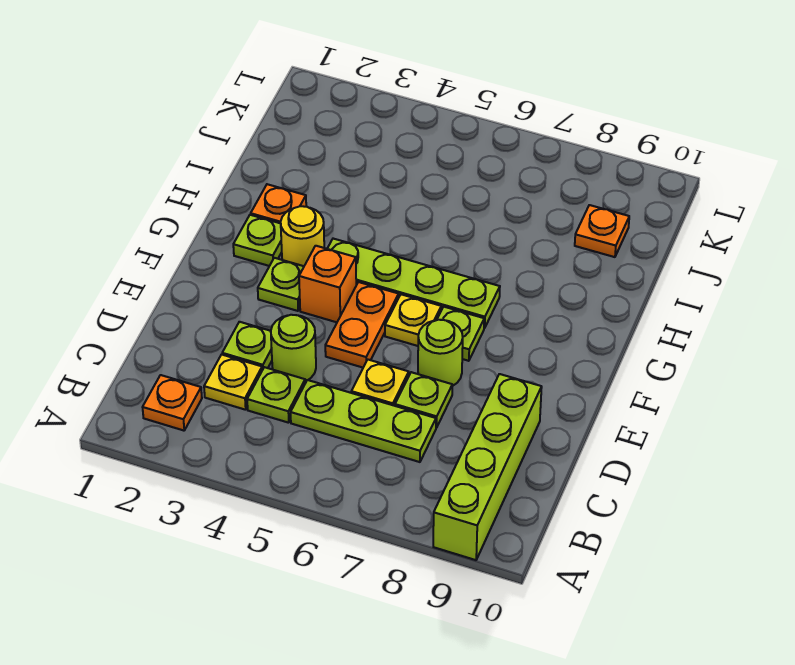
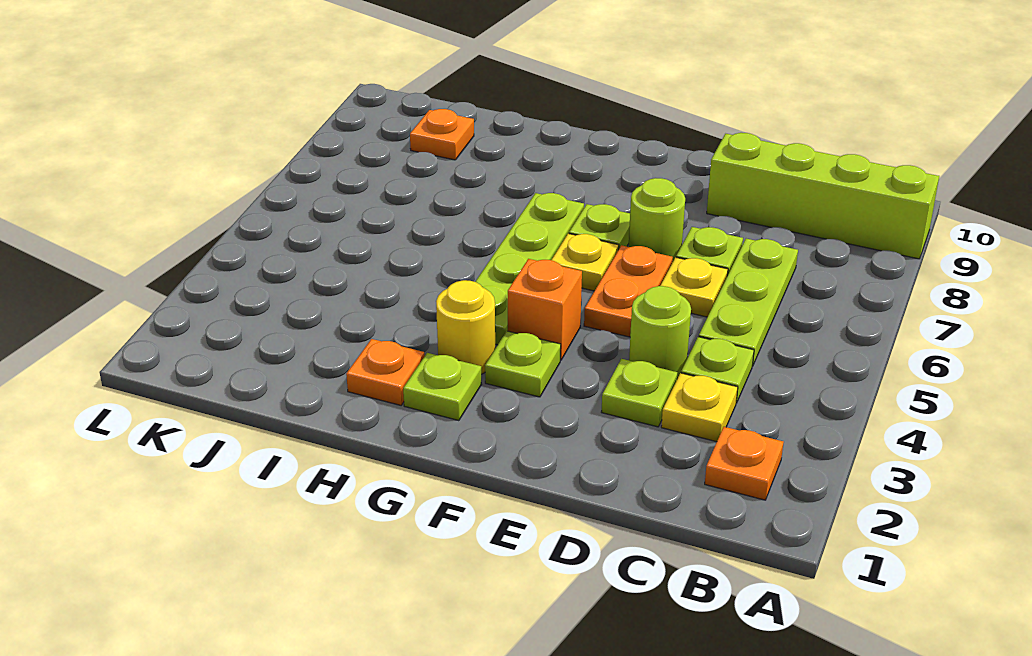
orange 1x2 plate [325,282,399,368] -> orange 1x2 plate turned to [584,245,673,337]

